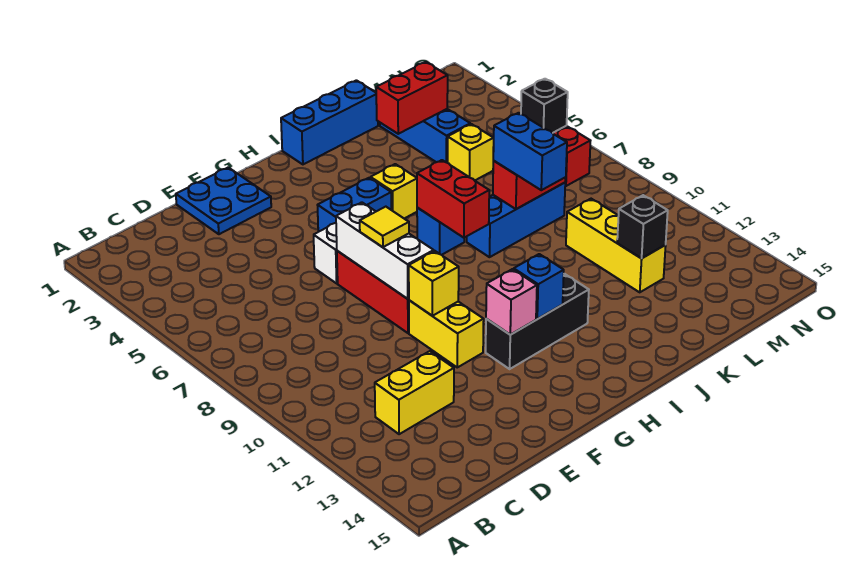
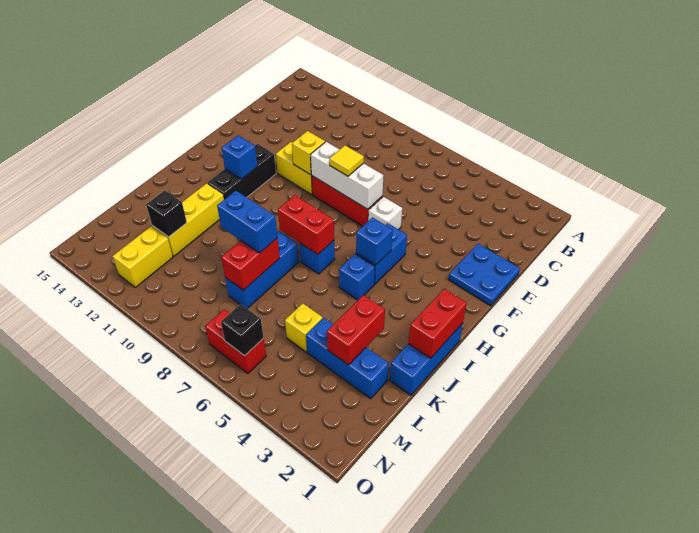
yellow 1x2 brick [375,351,454,434] -> yellow 1x2 brick moved to [113,226,173,287]
pink 1x1 brick [486,269,537,334] -> none
none -> blue 1x1 brick [356,218,393,265]
none -> red 1x2 brick [408,289,467,358]
yellow 1x1 brick [371,164,417,218] -> blue 1x1 brick [339,254,375,300]
yellow 1x3 brick [566,199,666,292] -> yellow 1x3 brick turned to [152,183,224,256]

